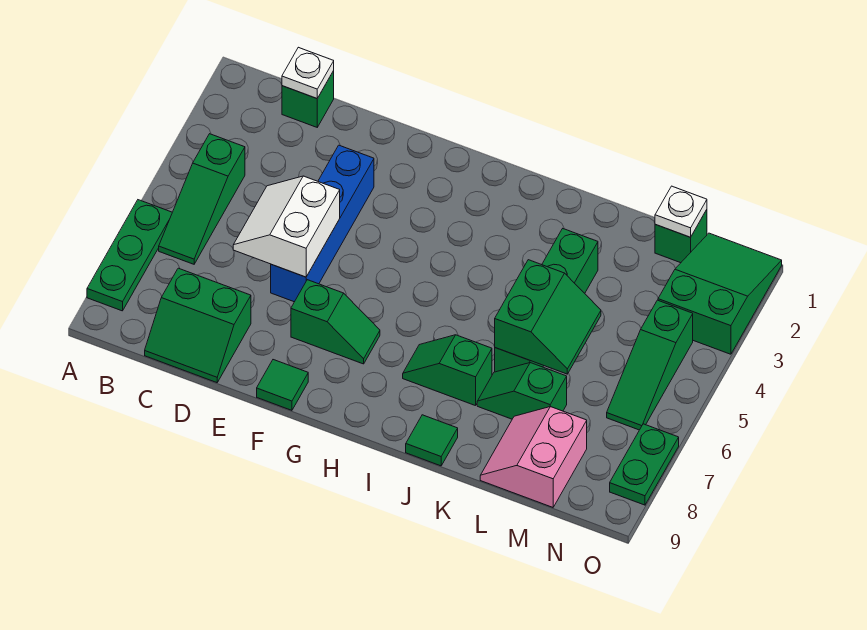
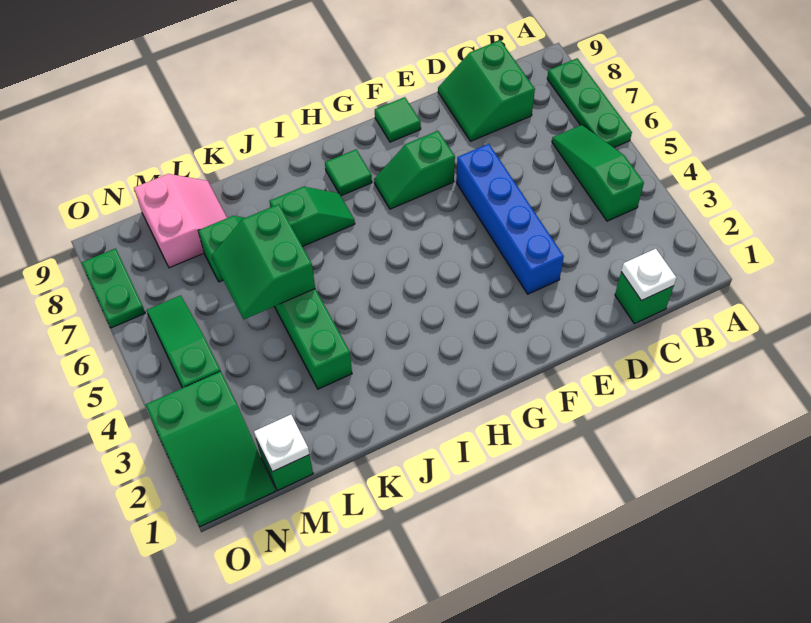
green 2x2 slope [145,268,251,383] -> green 2x2 slope turned to [438,40,535,141]
white 2x2 slope [233,176,340,277] -> none
green 1x1 tile [406,415,458,466] -> green 1x1 tile moved to [325,149,372,196]

